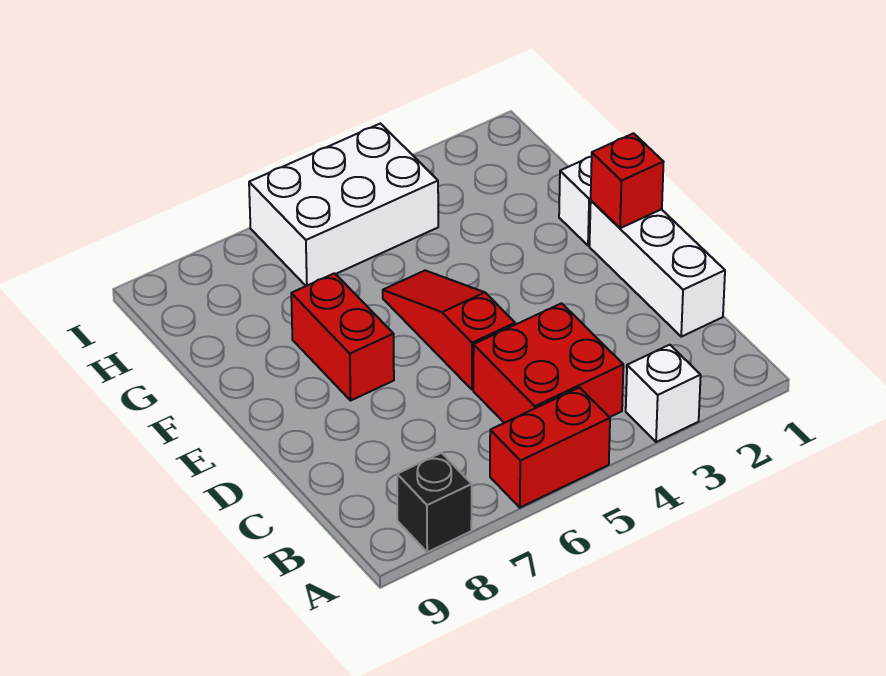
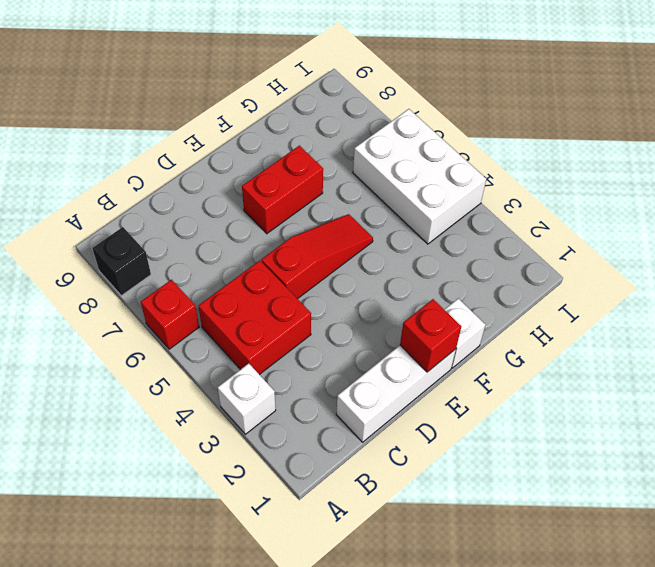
red 1x2 brick [490,387,610,508] -> red 1x1 brick [141,280,199,349]

